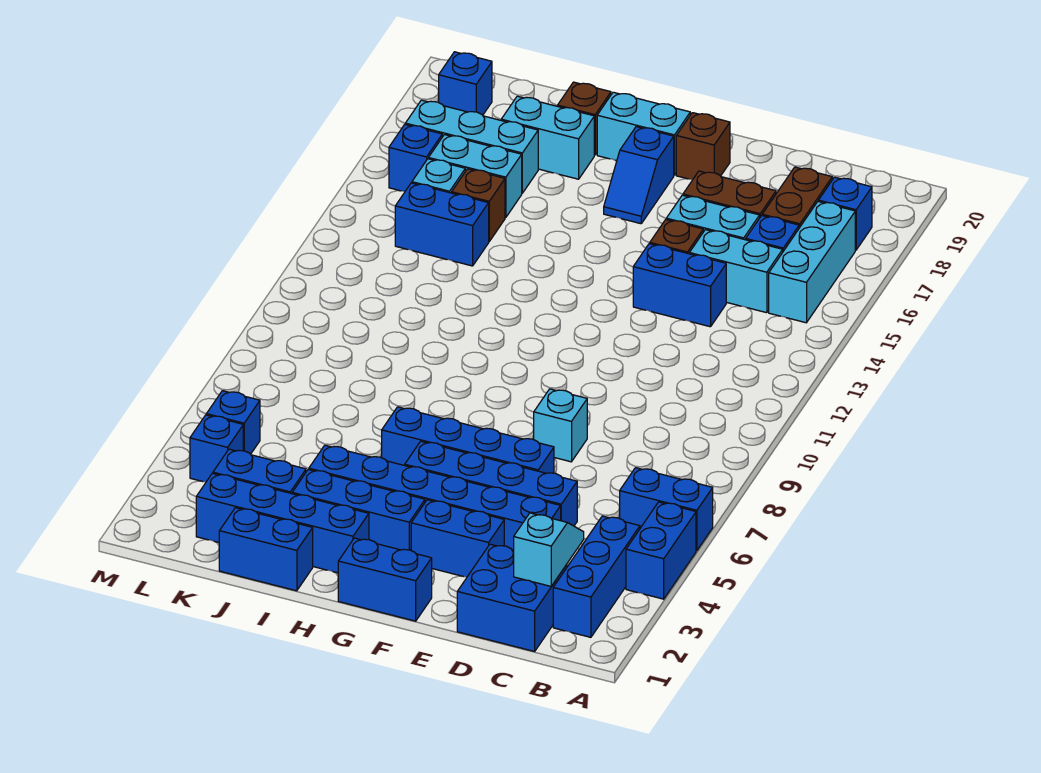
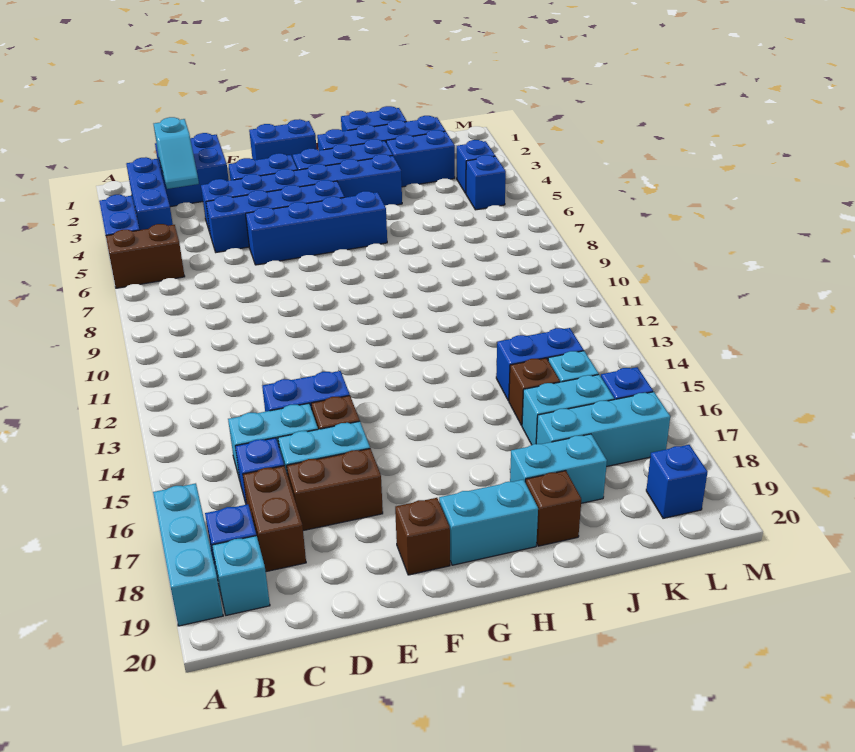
blue 1x2 brick [620,468,713,551] -> brown 1x2 brick [106,224,185,288]
cyan 1x3 brick [769,201,855,323] -> cyan 1x3 brick moved to [153,483,223,626]
cyan 1x1 brick [534,389,587,462] -> cyan 1x1 brick moved to [212,536,270,615]
blue 1x2 slope [604,127,674,224] -> none

